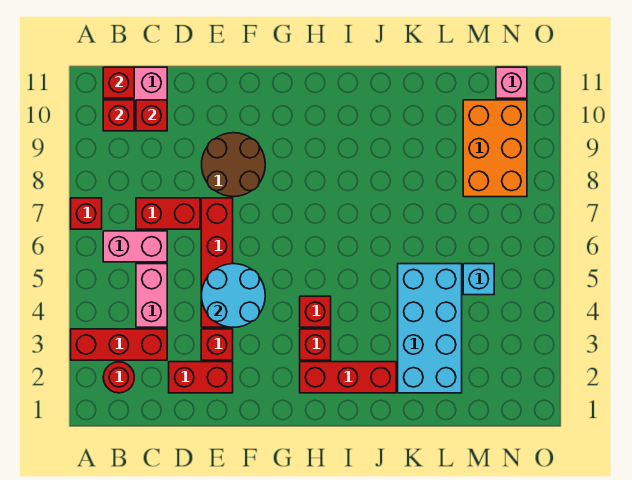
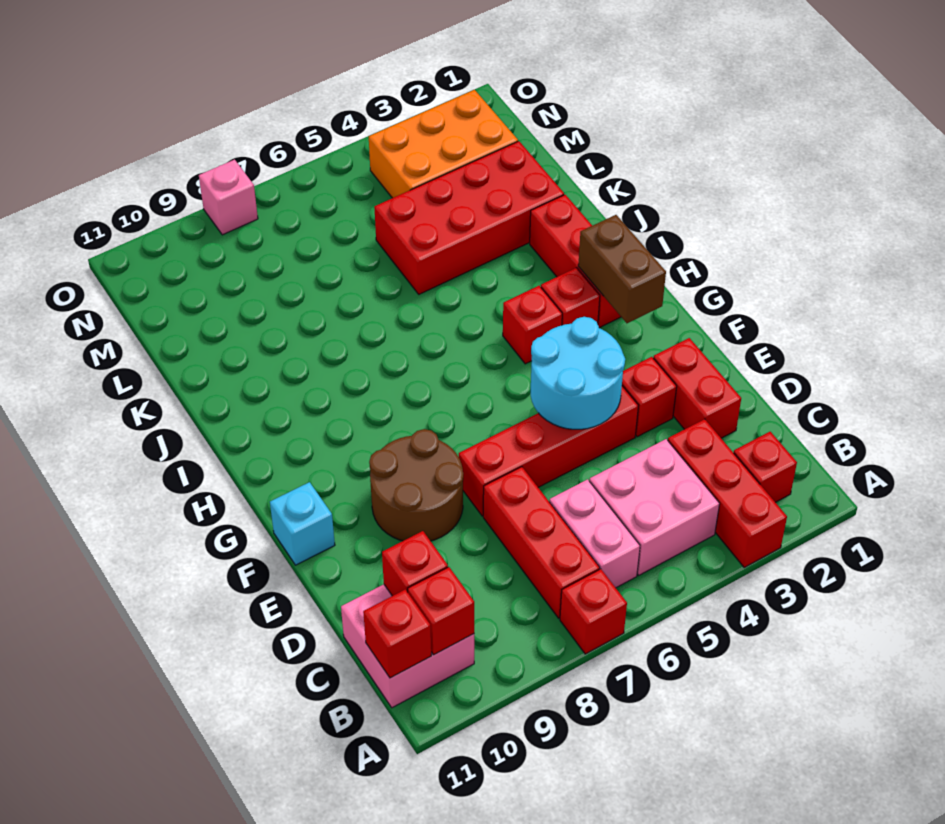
red 1x1 round brick [103,362,134,393] -> red 1x1 brick [734,432,797,502]
pink 1x2 brick [136,264,167,327] -> pink 2x2 brick [590,439,720,575]
red 1x2 brick [136,198,200,229] -> red 1x3 brick [483,467,600,618]
none -> brown 1x2 brick [578,215,666,323]
cyan 2x4 brick [398,264,462,393] -> red 2x4 brick [374,141,564,294]
cyan 1x1 brick [463,264,494,295] -> cyan 1x1 brick moved to [270,482,335,565]
orange 2x3 brick [463,100,527,197] -> orange 2x3 brick moved to [369,90,518,198]
pink 1x1 brick [496,67,527,98] -> pink 1x1 brick moved to [199,160,258,235]

